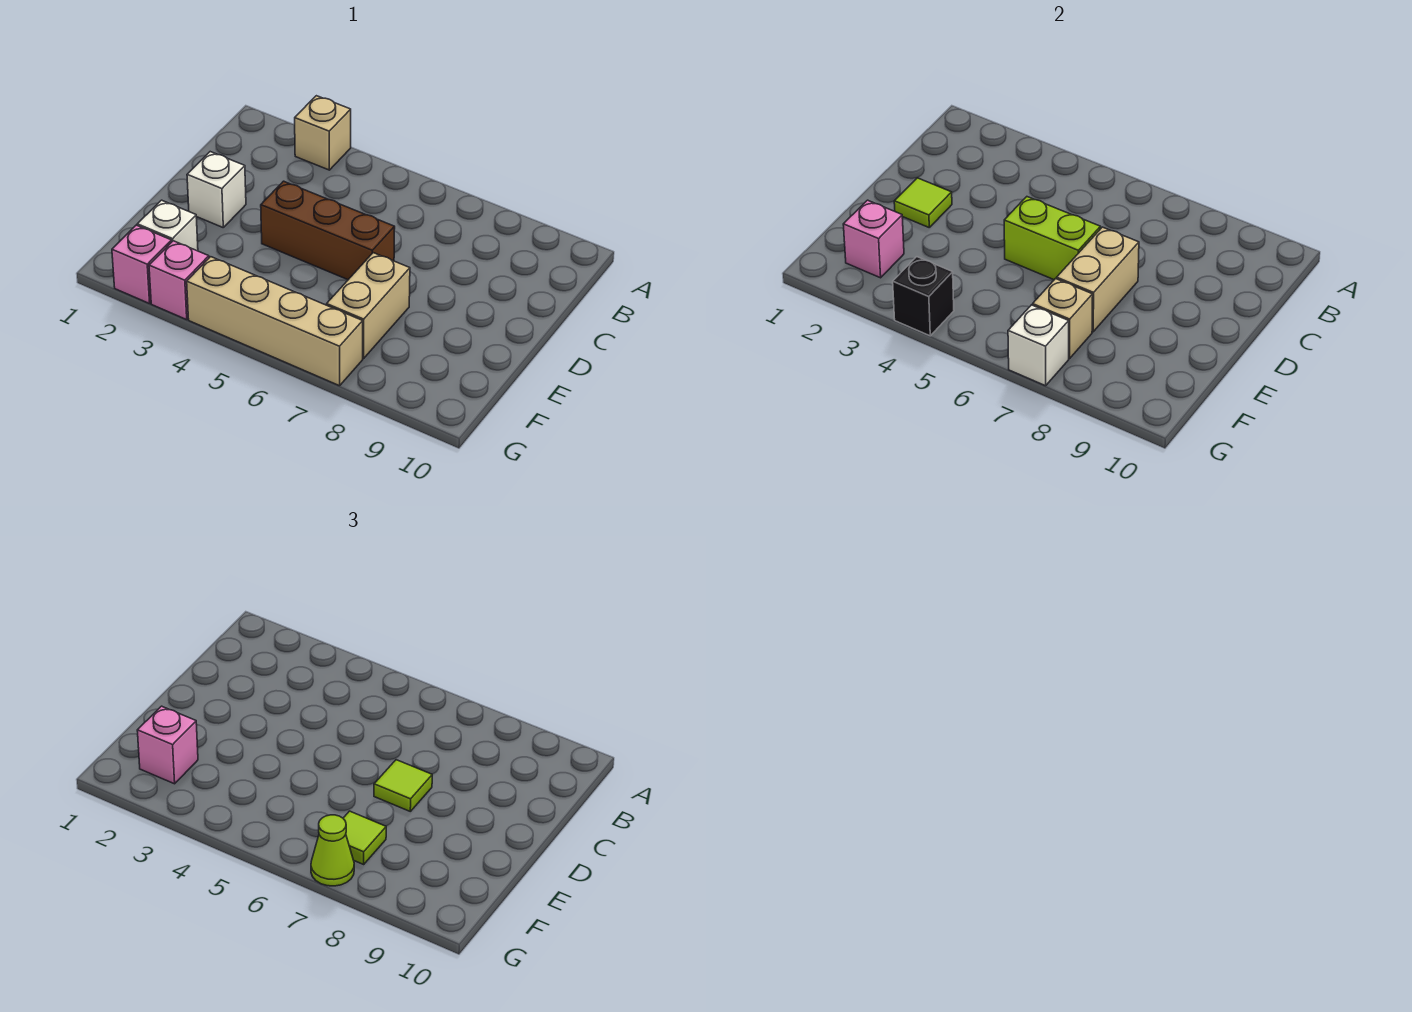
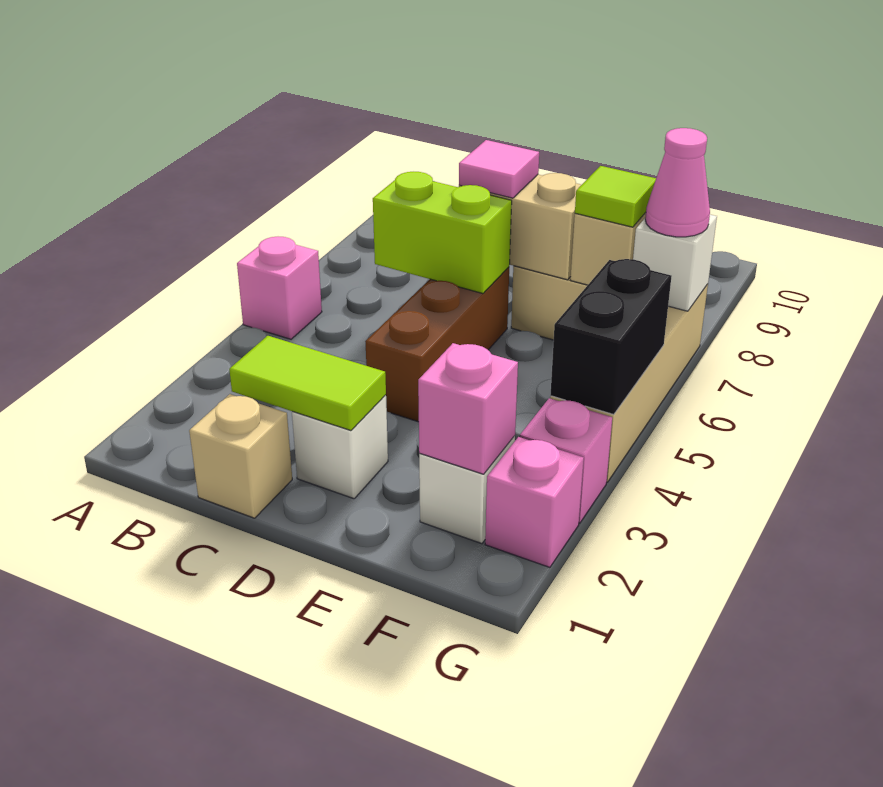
tan 1x1 brick [295,96,351,170] -> tan 1x1 brick moved to [189,394,292,518]
lime 1x1 tile [894,178,952,227] -> lime 1x2 tile [229,336,386,431]
lime 1x2 brick [1004,197,1101,280] -> lime 1x2 brick turned to [373,172,512,293]
lime 1x1 tile [374,760,432,811] -> pink 1x1 tile [459,140,539,198]
pink 1x1 brick [137,706,198,784] -> pink 1x1 brick moved to [237,237,322,339]
black 1x1 brick [893,257,954,336] -> black 1x2 brick [551,259,672,415]
lime 1x1 cone [311,815,354,886] -> pink 1x1 cone [645,128,710,237]

